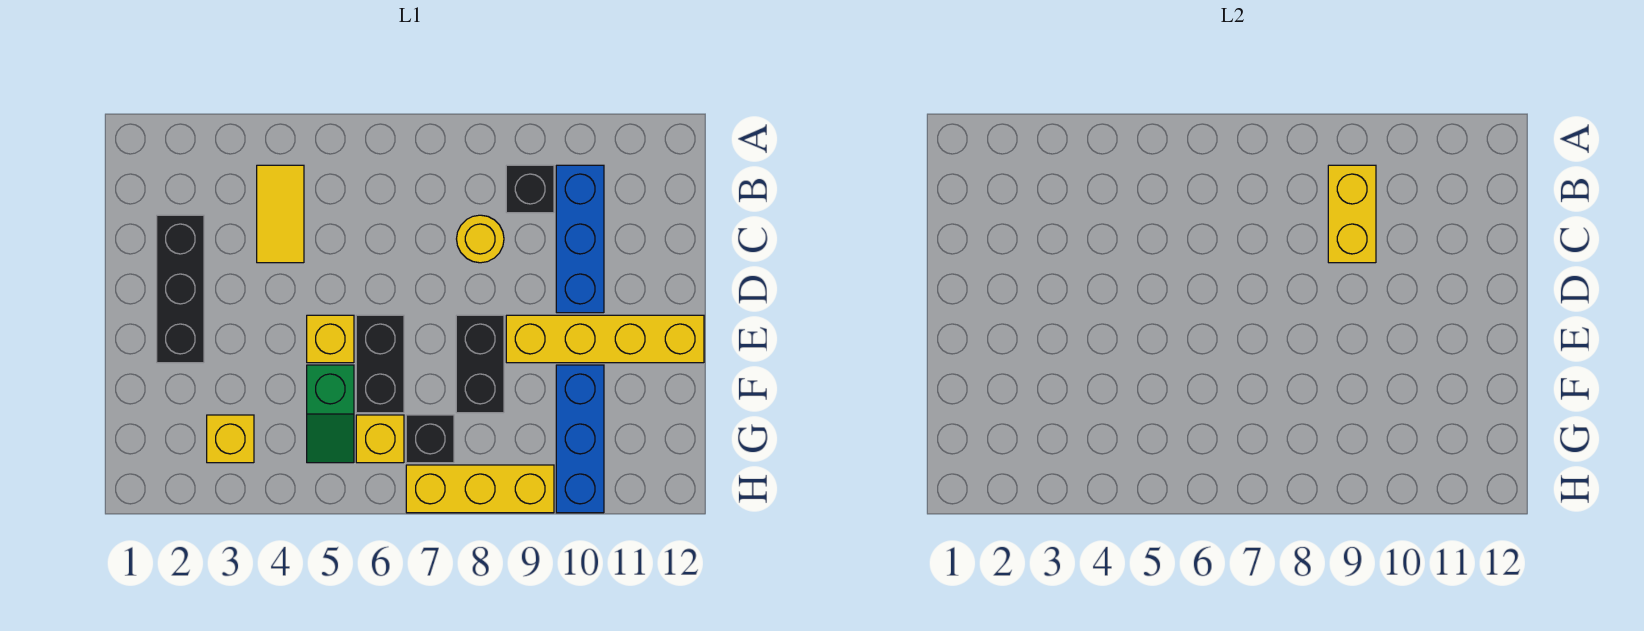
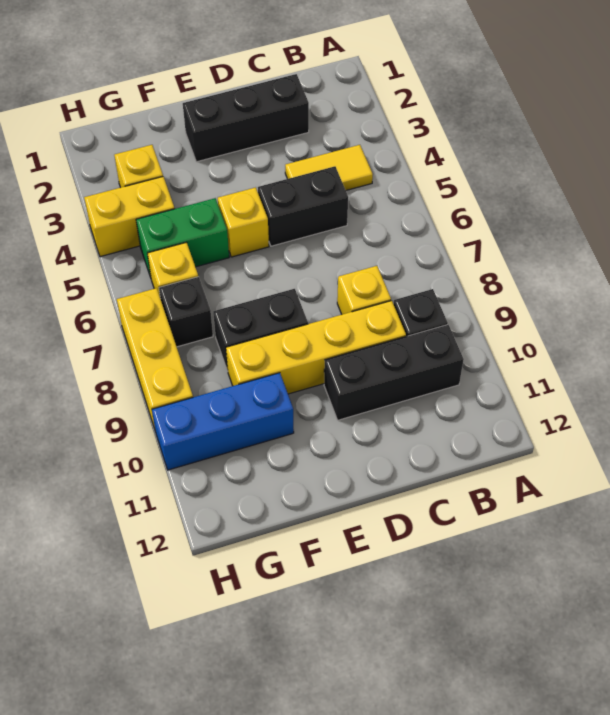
yellow 1x2 brick [1328,165,1376,263] -> yellow 1x2 brick moved to [84,177,175,257]
blue 1x3 brick [556,165,604,313] -> black 1x3 brick [324,325,464,420]
yellow 1x1 round brick [457,215,504,263] -> yellow 1x1 brick [337,266,391,314]
black 1x2 brick [356,315,404,413] -> black 1x2 brick moved to [258,166,348,246]
yellow 1x4 brick [506,315,704,363] -> yellow 1x4 brick turned to [226,301,406,394]
green 1x2 slope [307,365,354,463] -> green 1x2 brick [136,198,229,277]

